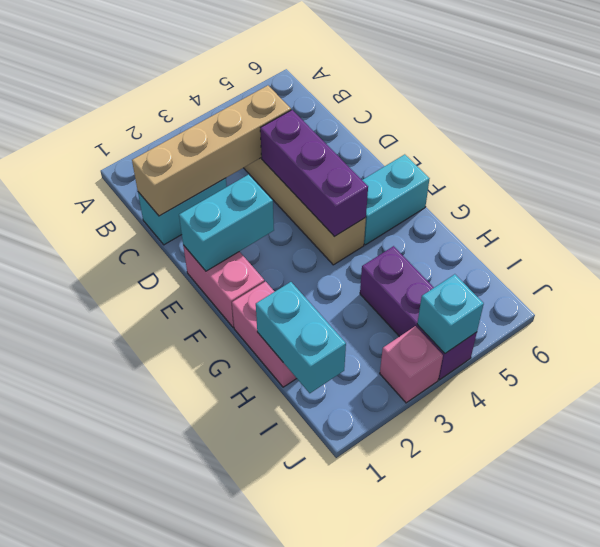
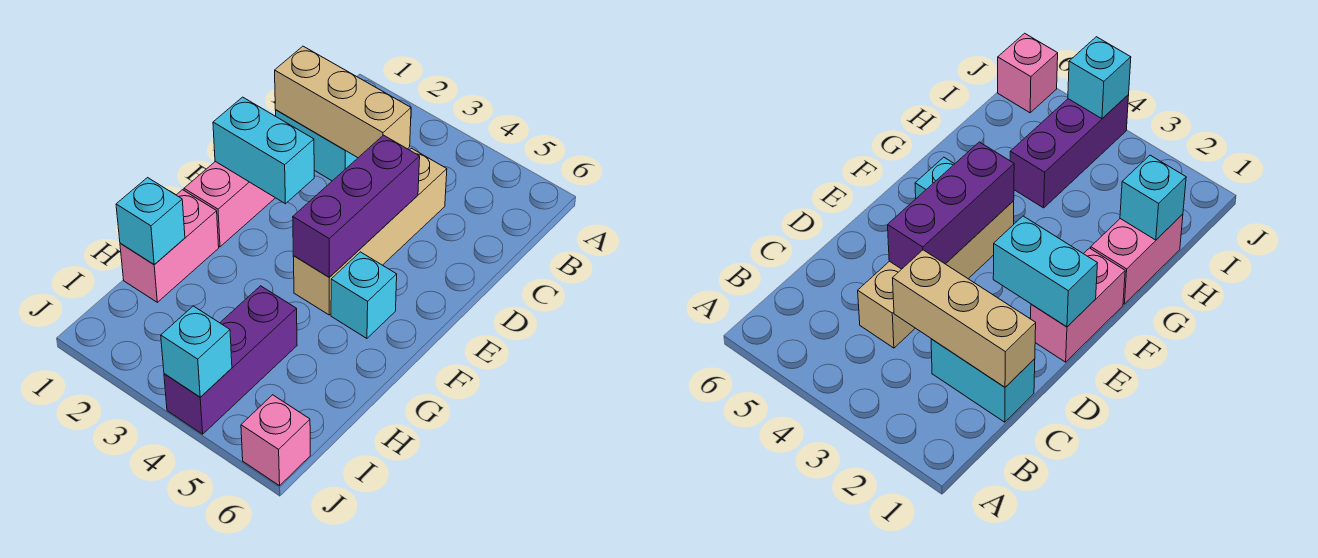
tan 1x4 brick [132,85,291,216] -> tan 1x3 brick [275,46,411,158]
cyan 1x2 brick [362,154,430,245] -> cyan 1x1 brick [331,252,397,338]
cyan 1x2 brick [256,282,346,393] -> cyan 1x1 brick [116,178,185,265]
pink 1x1 brick [380,326,443,403] -> pink 1x1 brick moved to [241,395,310,486]

